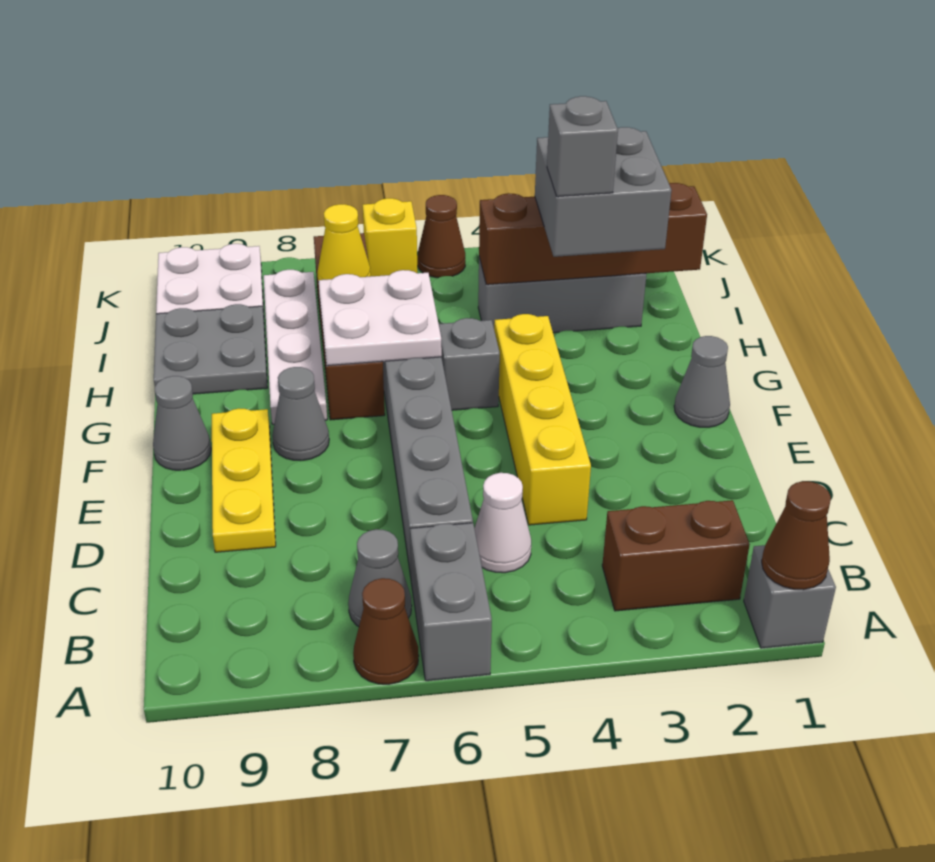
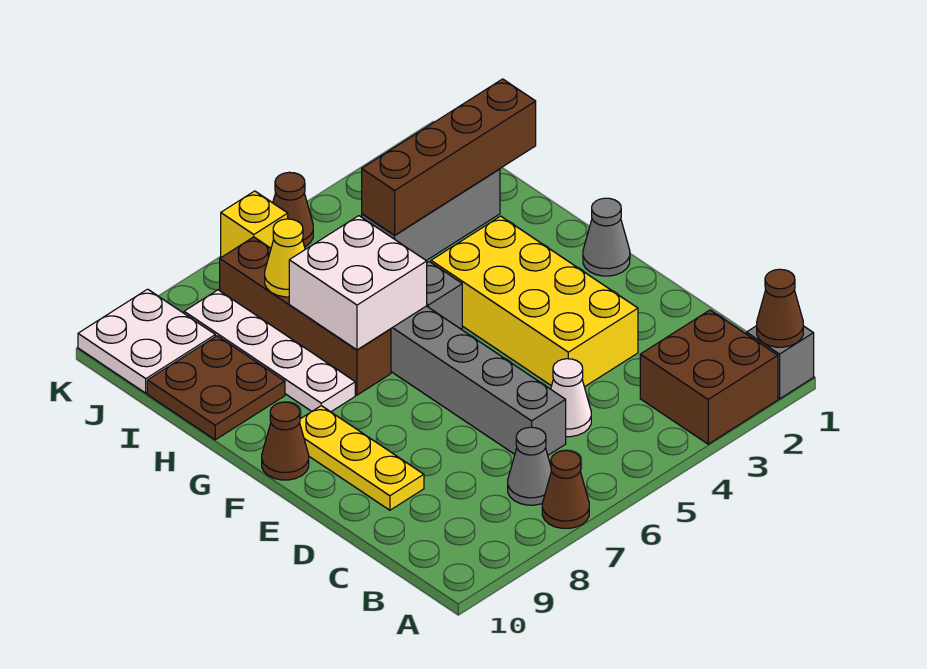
grey 1x2 brick [410,523,492,681] -> none
brown 1x2 brick [602,500,750,611] -> brown 2x2 brick [640,310,778,444]
yellow 1x4 brick [494,314,591,525] -> yellow 2x4 brick [431,216,638,387]
grey 1x1 cone [272,367,329,461] -> none
grey 1x1 cone [153,376,211,470] -> brown 1x1 cone [262,402,309,480]
white 2x2 plate [319,270,442,366] -> white 2x2 brick [289,216,427,350]
grey 2x2 brick [535,127,672,257] -> none
grey 1x1 brick [547,96,618,197] -> none
grey 2x2 plate [154,304,268,394] -> brown 2x2 plate [147,336,285,440]

